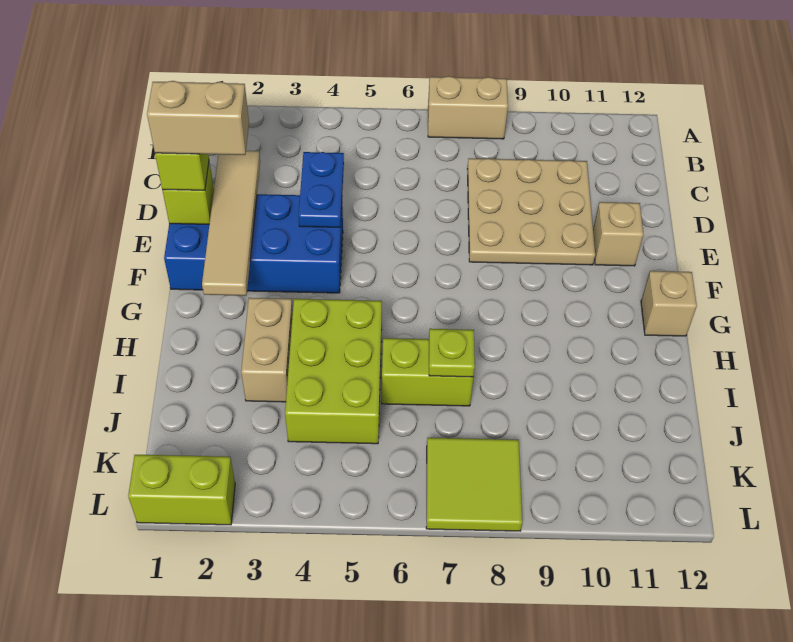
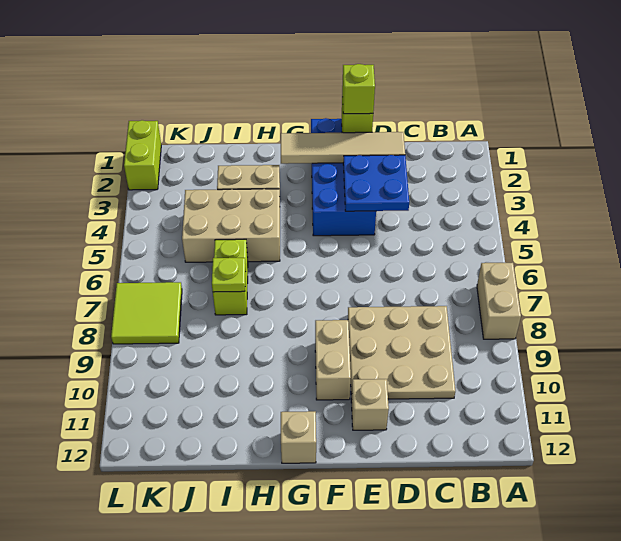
blue 1x2 plate [299,152,344,227] -> blue 2x2 plate [343,155,409,211]
tan 1x2 brick [147,81,249,155] -> tan 1x2 brick moved to [315,320,351,400]
lime 2x3 brick [285,299,382,444] -> tan 2x3 brick [182,189,280,262]

